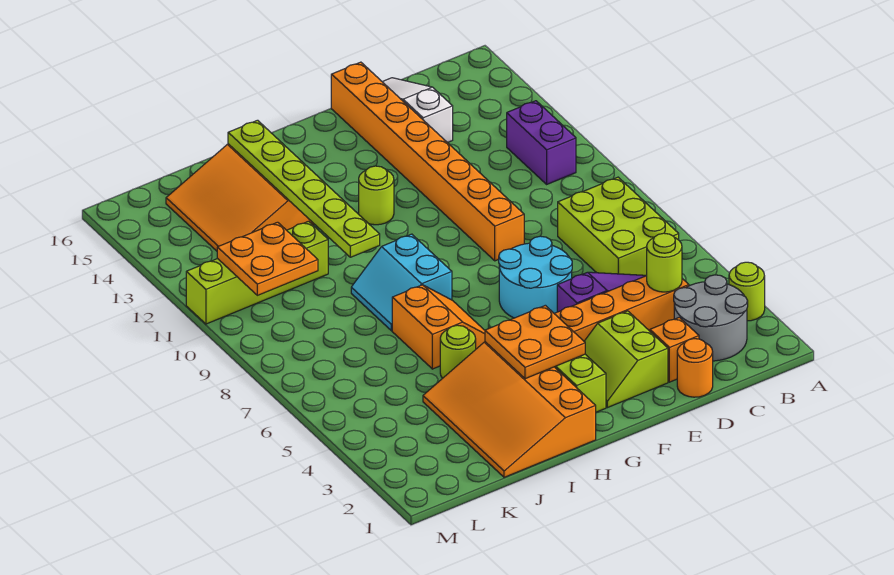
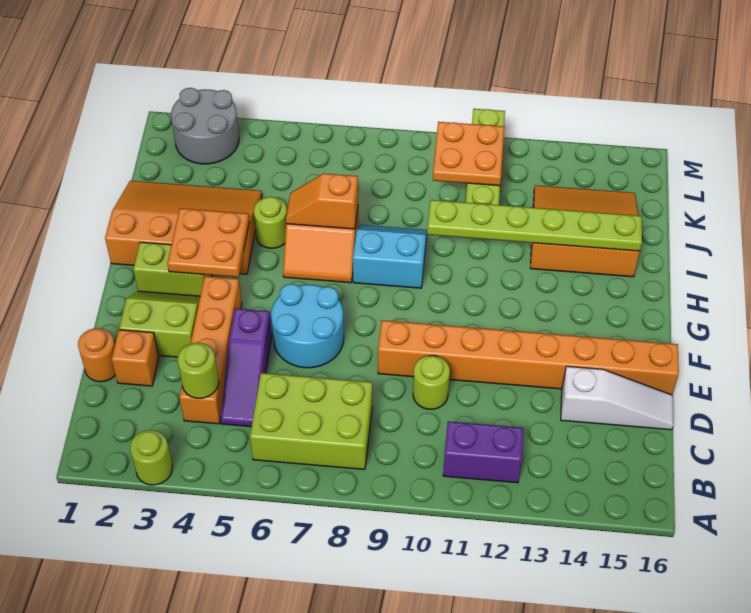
grey 2x2 round brick [674,275,748,361] -> grey 2x2 round brick moved to [171,88,239,164]
lime 1x1 round brick [359,166,394,225] -> lime 1x1 round brick moved to [413,355,450,409]
none -> orange 1x2 slope [286,173,358,229]

